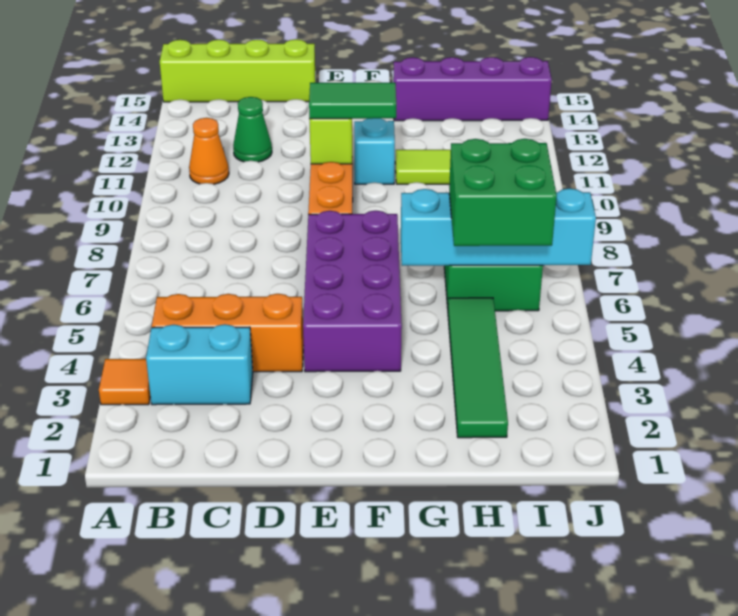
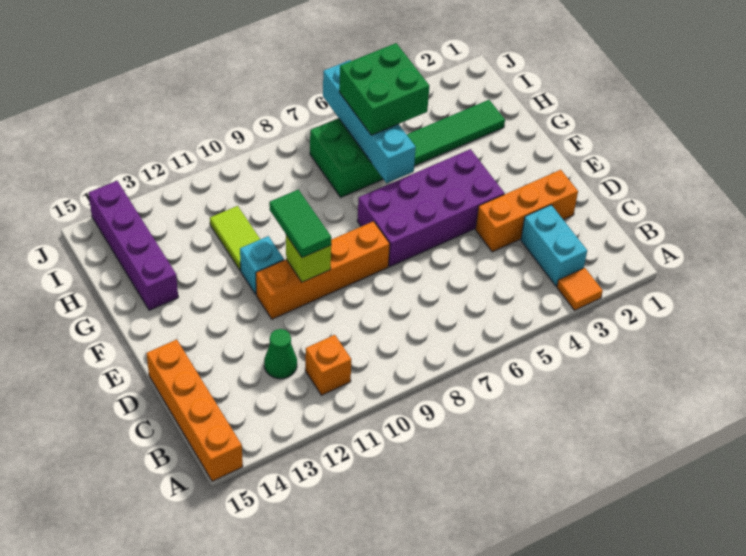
lime 1x4 brick [160,39,316,102] -> orange 1x4 brick [147,340,243,481]
orange 1x3 brick [152,294,304,372] -> orange 1x3 brick turned to [476,170,578,252]
orange 1x1 cone [189,118,229,184] -> orange 1x1 brick [305,335,351,395]

